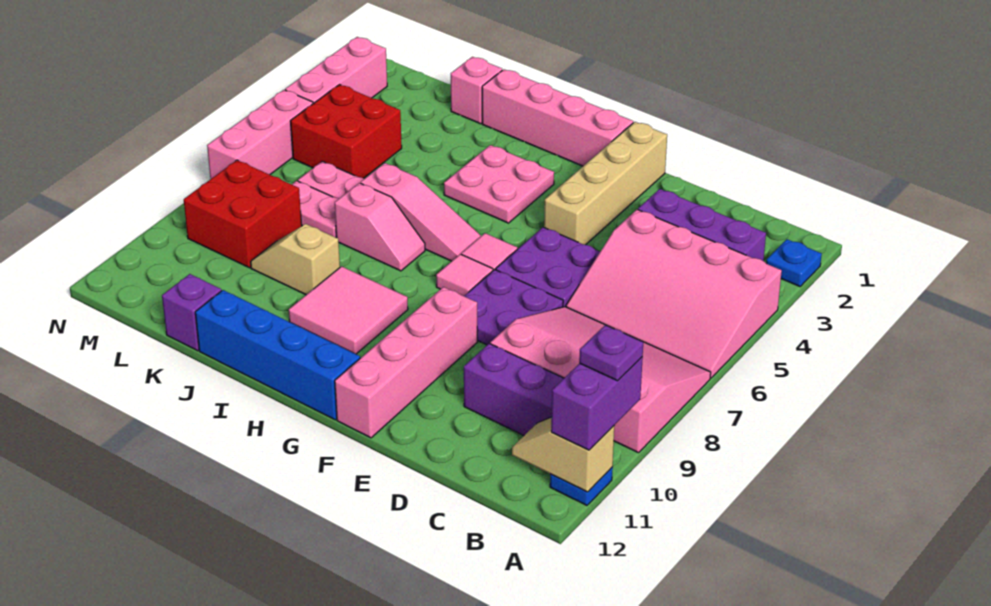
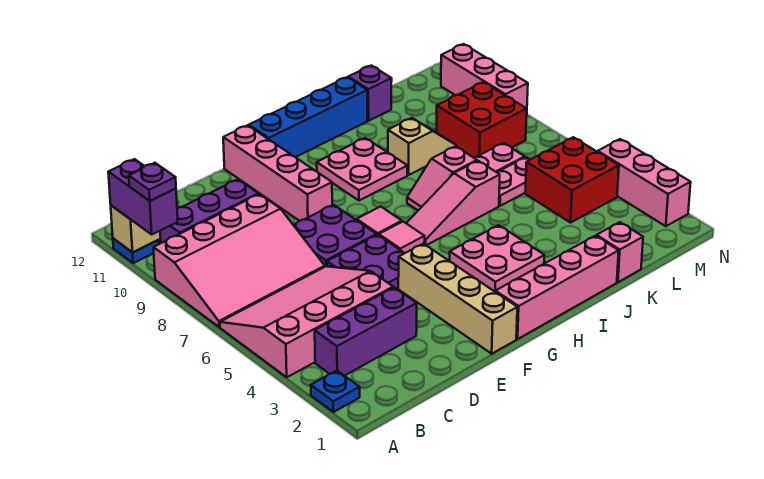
pink 2x2 tile [289,266,408,354] -> pink 2x2 plate [317,138,407,200]
pink 1x3 brick [207,90,313,179] -> pink 1x3 brick moved to [441,44,528,109]

